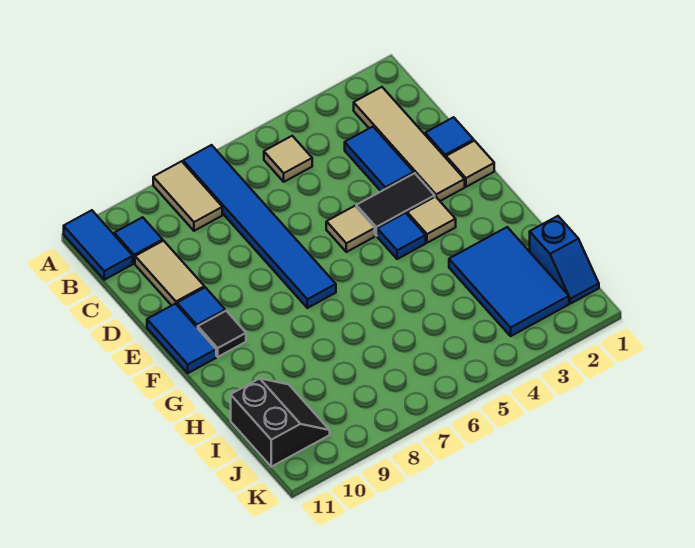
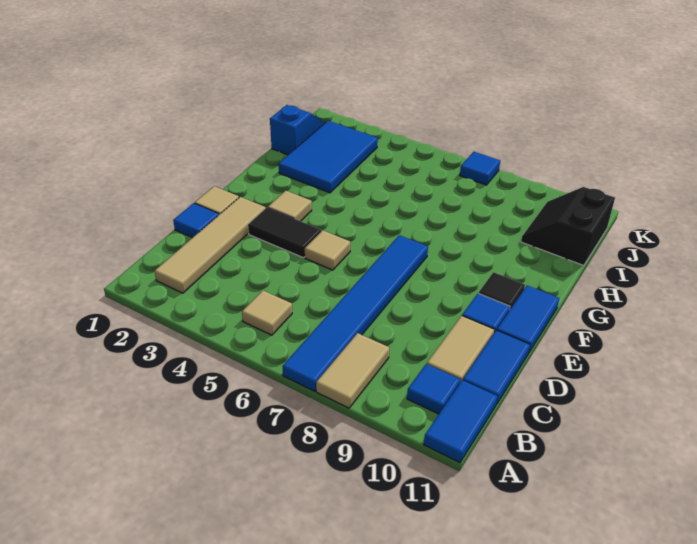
blue 1x2 tile [345,127,414,191] -> blue 1x2 tile moved to [463,330,530,405]
blue 1x1 tile [377,213,426,259] -> blue 1x1 tile moved to [460,152,500,185]

